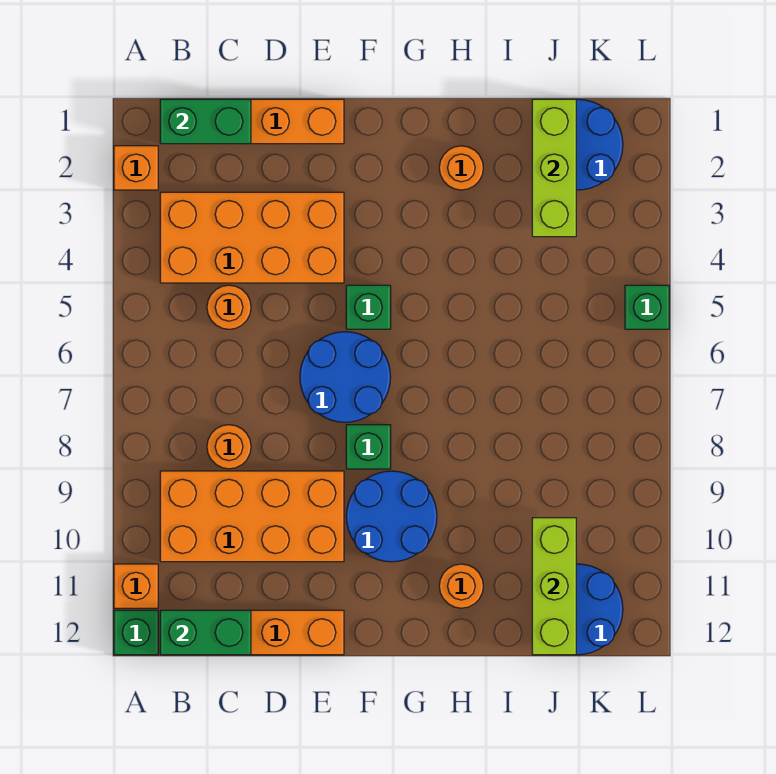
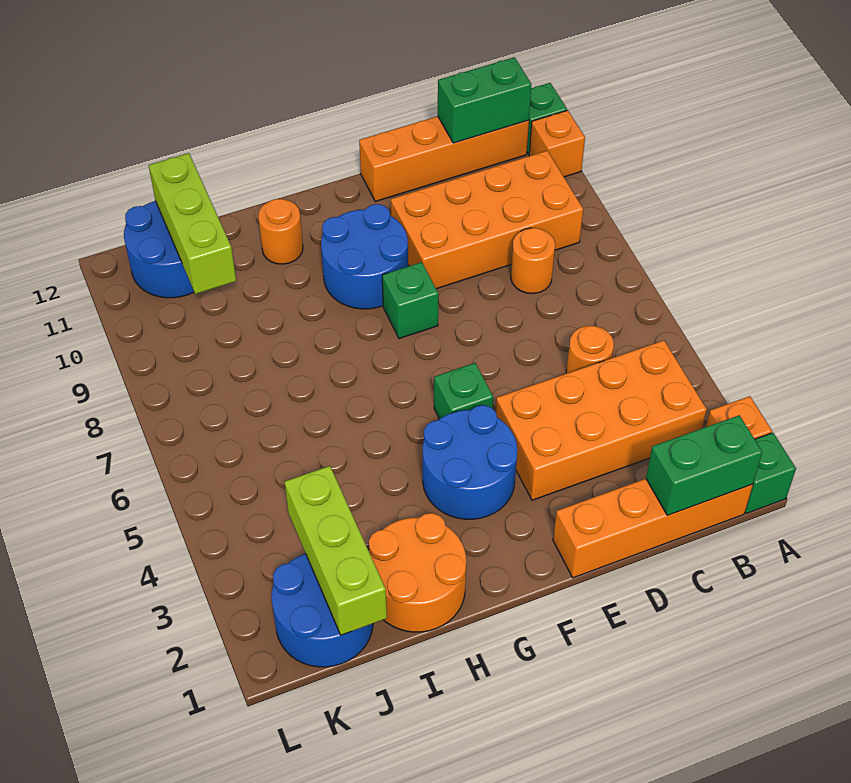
blue 2x2 round brick [300,332,391,422] -> blue 2x2 round brick moved to [423,405,517,519]
orange 1x1 round brick [439,146,483,190] -> orange 2x2 round brick [369,513,466,632]
green 1x1 brick [625,285,669,329] -> green 1x1 brick moved to [745,433,796,514]

